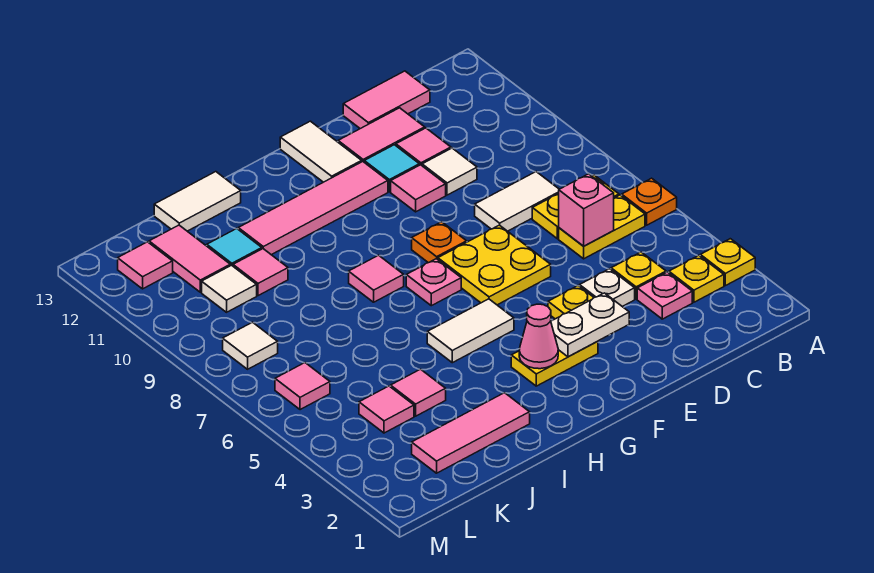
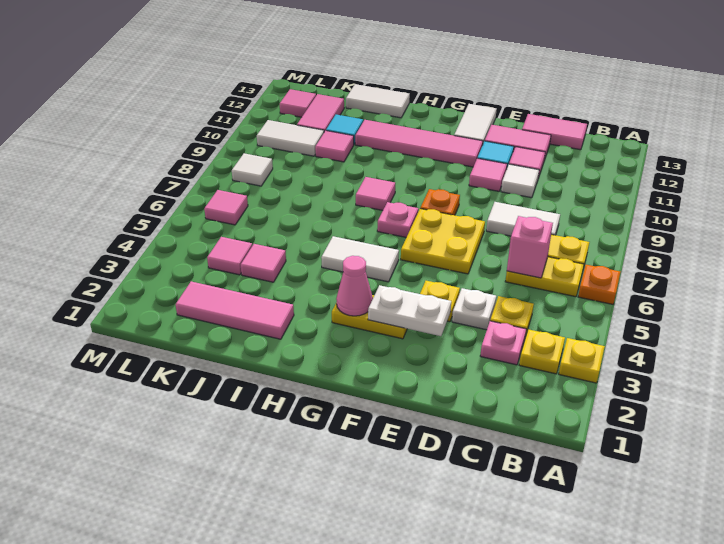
white 1x1 tile [202,265,257,312] -> white 1x2 tile [257,120,324,156]

